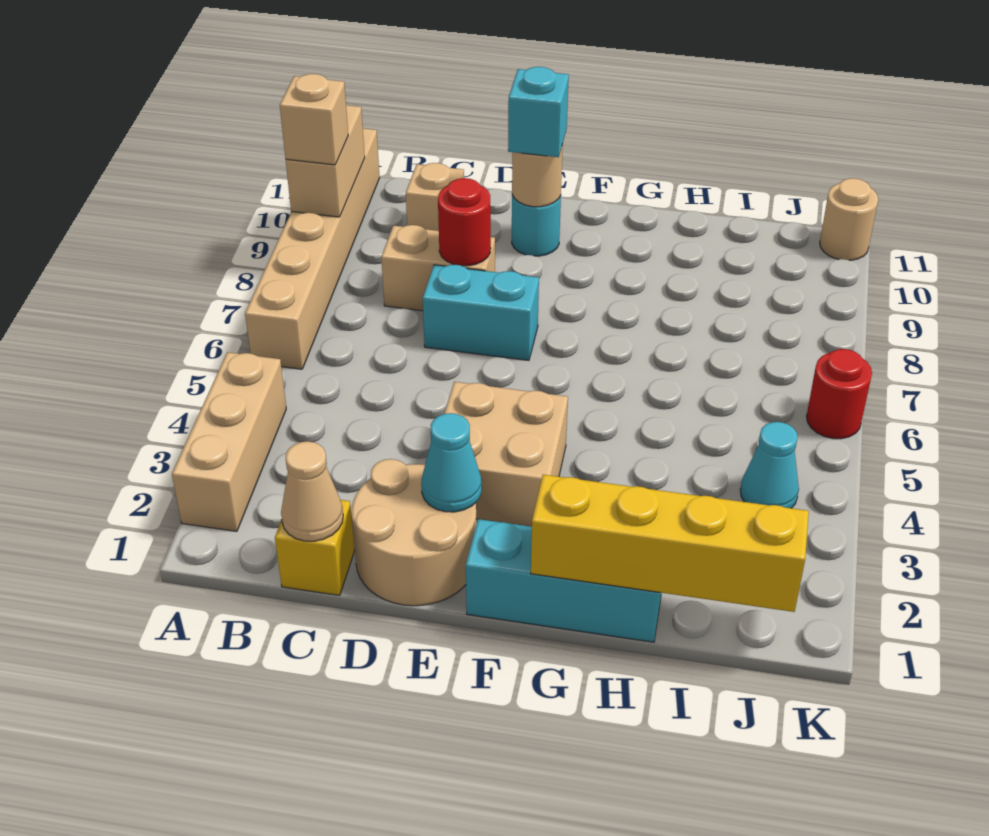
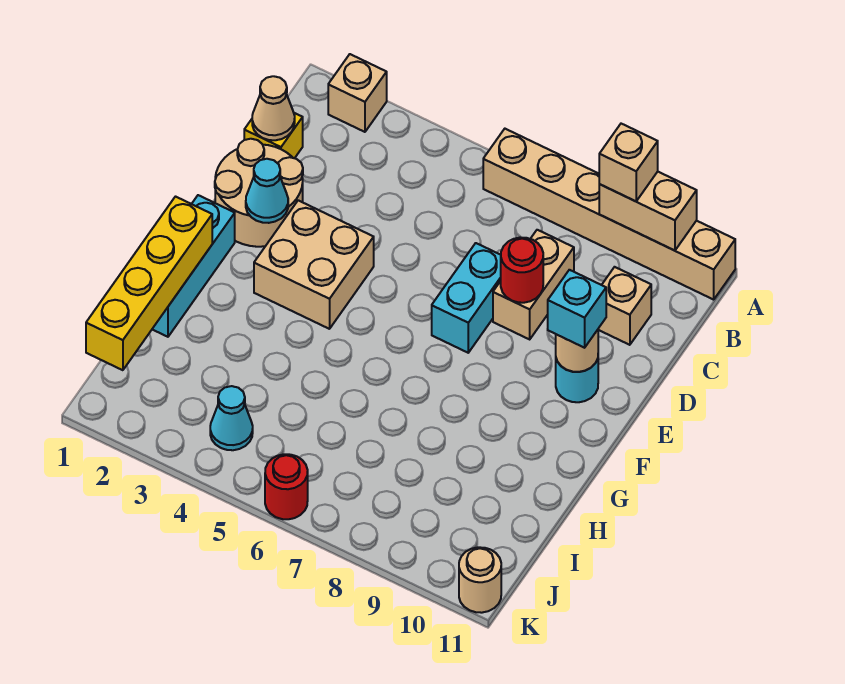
tan 1x3 brick [172,352,286,531] -> tan 1x1 brick [328,54,387,132]

